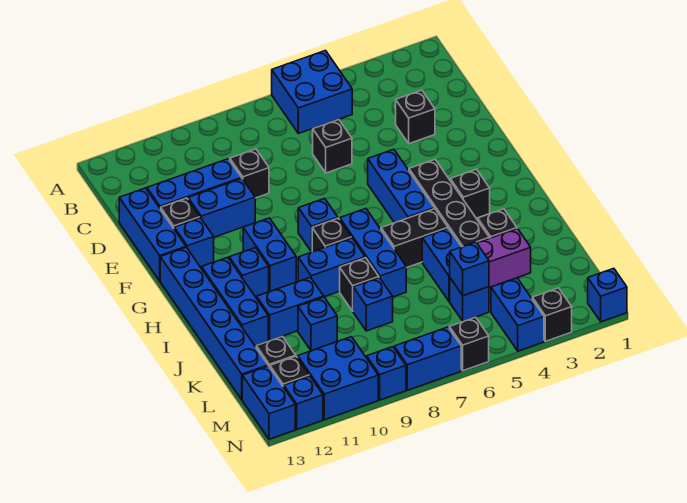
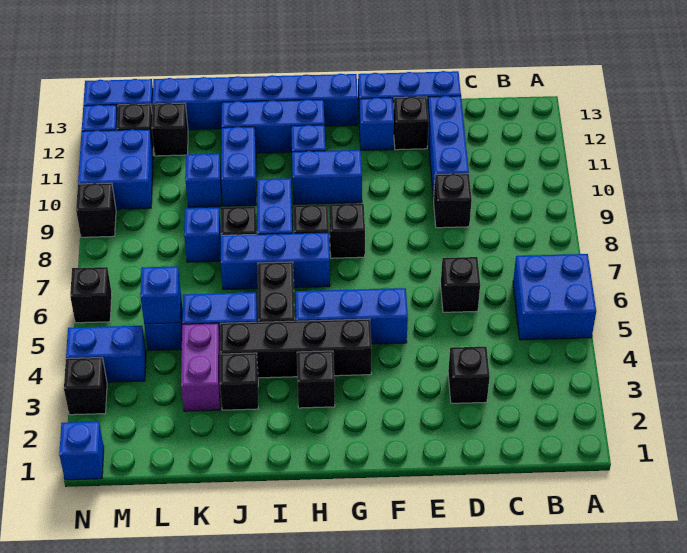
blue 1x2 brick [188,179,255,237] -> none
blue 1x1 brick [298,198,338,252] -> black 1x1 brick [329,204,365,258]
blue 1x2 brick [394,327,461,390] -> none
blue 1x1 brick [366,347,406,400] -> black 1x1 brick [76,183,116,237]

